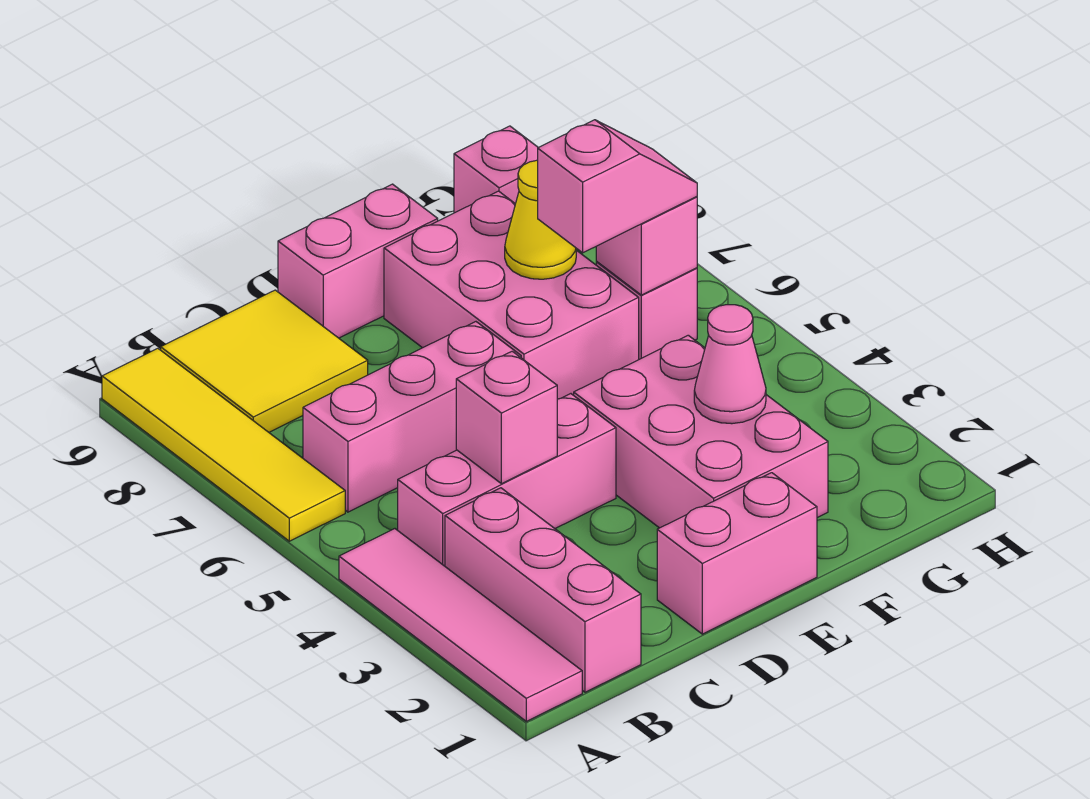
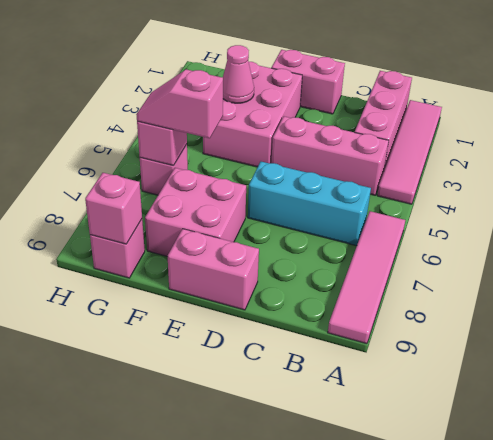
yellow 1x4 tile [102,348,345,541] -> pink 1x4 tile [328,211,405,344]
pink 1x3 brick [303,322,521,512] -> cyan 1x3 brick [248,162,371,246]
yellow 2x2 tile [161,290,368,432] -> none
pink 1x1 brick [456,351,557,484] -> pink 1x1 brick moved to [85,173,142,244]
pink 2x3 brick [384,191,639,399] -> pink 2x2 brick [145,168,246,256]
yellow 1x1 cone [505,160,576,279] -> none

